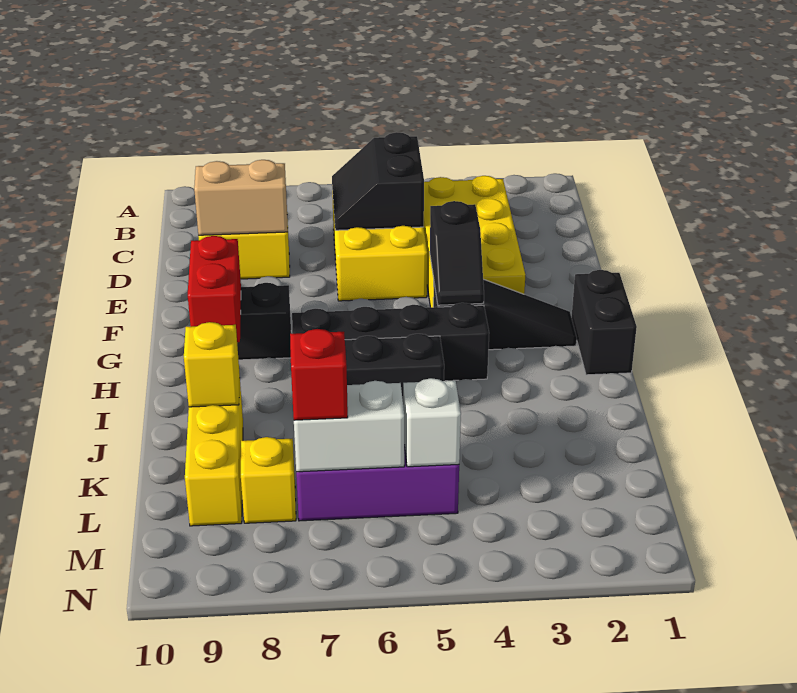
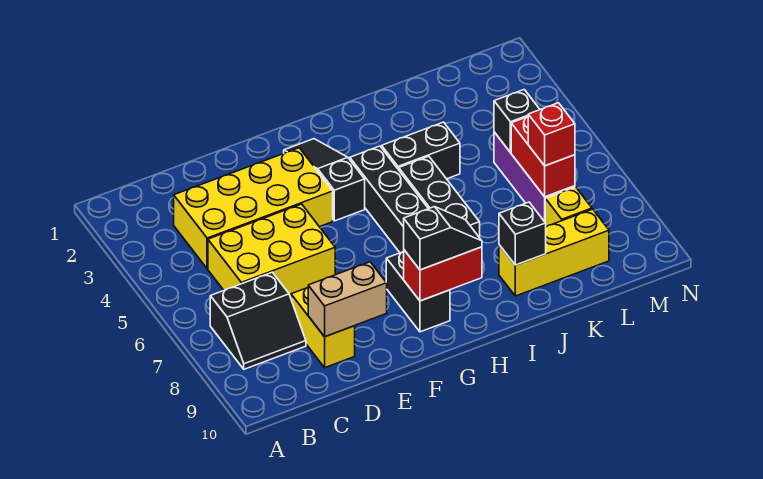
black 2x2 slope [332,132,424,230] -> black 2x2 slope moved to [210,272,306,369]
tan 1x2 brick [194,160,288,235] -> tan 1x2 brick turned to [308,262,387,337]
black 1x2 slope [430,201,484,305] -> black 1x2 slope moved to [404,207,482,270]
black 1x2 brick [572,270,637,375] -> black 1x2 brick moved to [382,122,460,179]
yellow 1x1 brick [184,322,240,407] -> black 1x1 brick [499,202,546,265]
white 1x1 brick [403,378,461,467] -> black 1x1 brick [494,90,540,152]
white 1x2 brick [294,381,404,472] -> red 1x2 brick [511,117,575,197]

